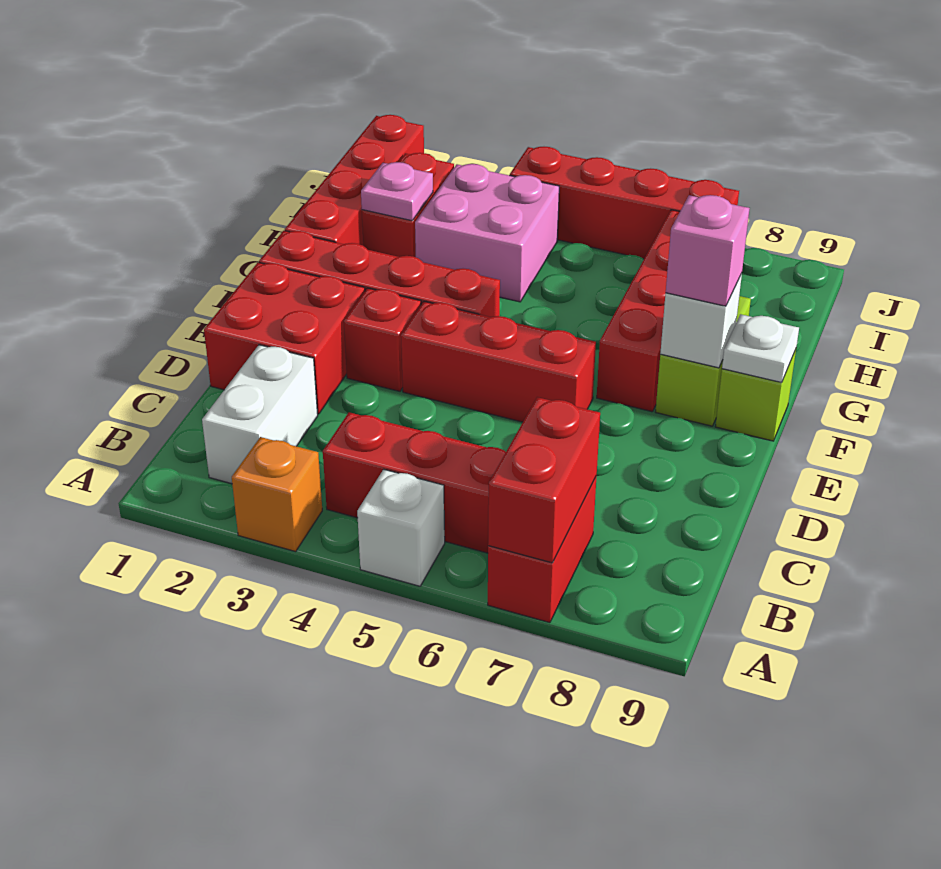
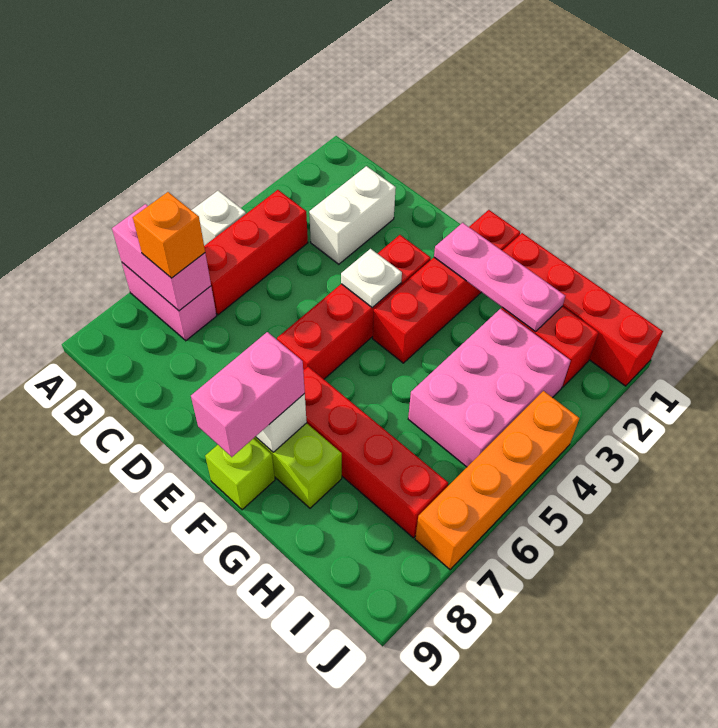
orange 1x1 brick [232,437,322,552] -> orange 1x1 brick moved to [133,192,205,278]
red 1x2 brick [488,476,597,623] -> pink 1x2 brick [122,263,217,341]
red 1x2 brick [488,397,600,563] -> pink 1x2 brick [112,204,211,311]
white 1x2 brick [202,345,318,484] -> white 1x2 brick turned to [309,166,396,264]
red 2x2 brick [204,263,365,414] -> none
pink 1x1 brick [666,195,750,306] -> pink 1x2 brick [191,332,305,457]
white 1x1 plate [722,314,799,383] -> white 1x1 plate moved to [341,249,402,308]
pink 1x1 plate [361,162,433,221] -> pink 1x3 plate [434,223,565,331]
pink 2x2 brick [415,164,559,302] -> pink 2x3 brick [408,309,571,467]
red 1x4 brick [510,147,739,259] -> orange 1x4 brick [415,391,579,570]

